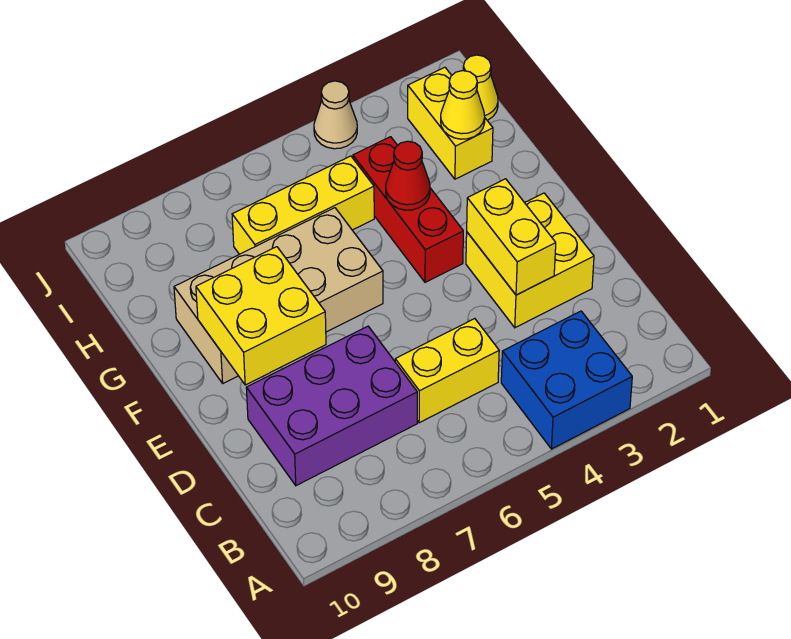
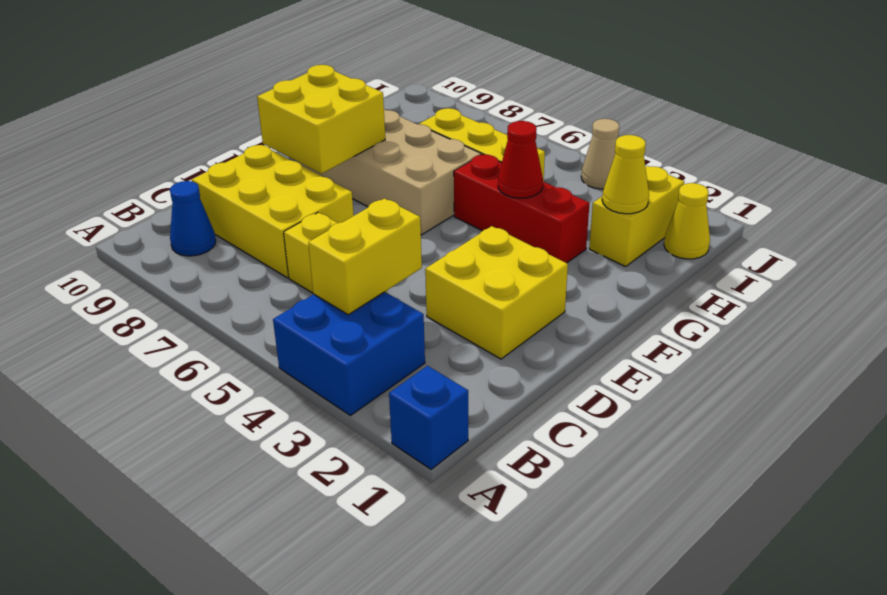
none -> blue 1x1 brick [389,366,468,469]
none -> blue 1x1 cone [170,181,216,256]
purple 2x3 brick [246,326,417,486] -> yellow 2x3 brick [192,145,354,278]
yellow 1x2 brick [467,179,556,295] -> yellow 1x2 brick moved to [308,198,422,315]
red 1x3 brick [353,137,463,282] -> red 1x3 brick turned to [454,154,589,263]

